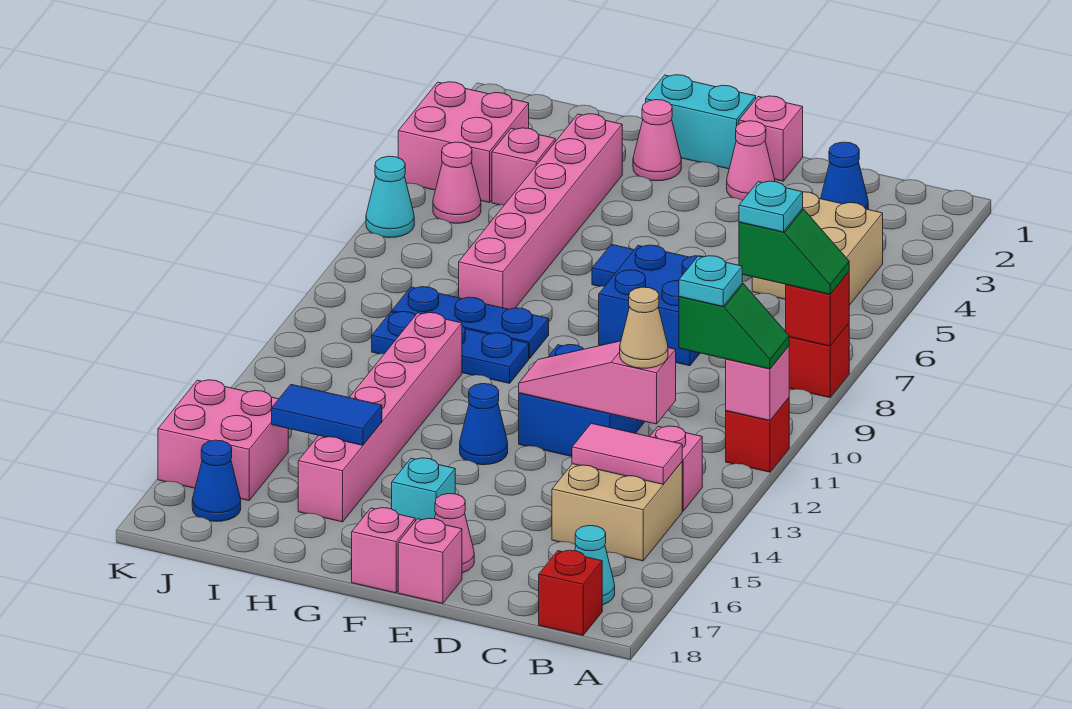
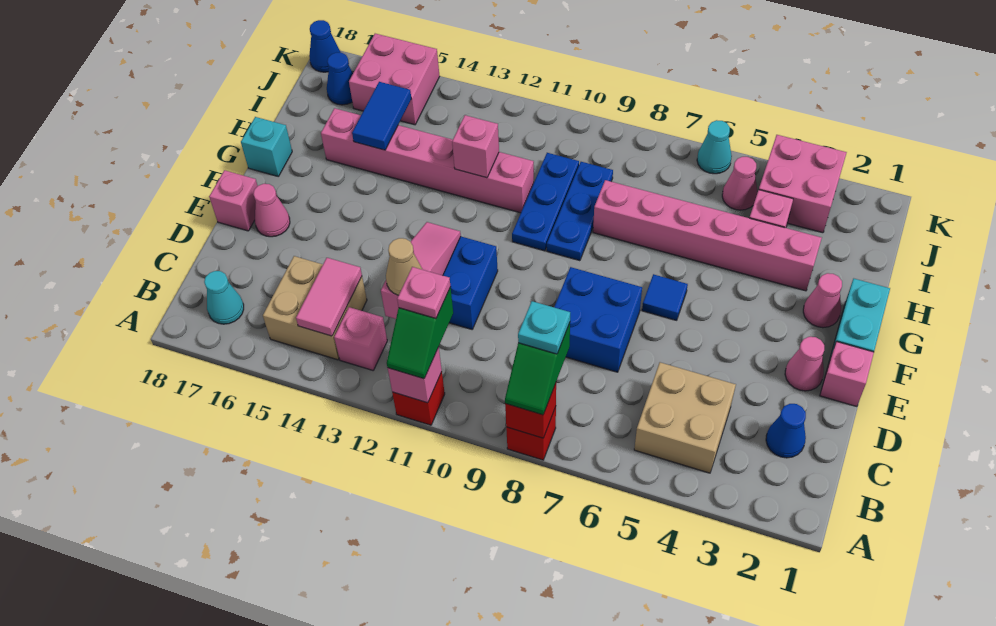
cyan 1x1 plate [679,256,742,306] -> pink 1x1 plate [397,267,451,318]
red 1x1 brick [539,550,602,635] -> none
blue 1x1 cone [460,384,508,465] -> blue 1x1 cone moved to [309,20,341,72]
cyan 1x1 brick [392,458,455,521] -> cyan 1x1 brick moved to [241,117,292,176]
pink 1x1 brick [352,508,415,593] -> pink 1x1 brick moved to [452,115,499,178]

